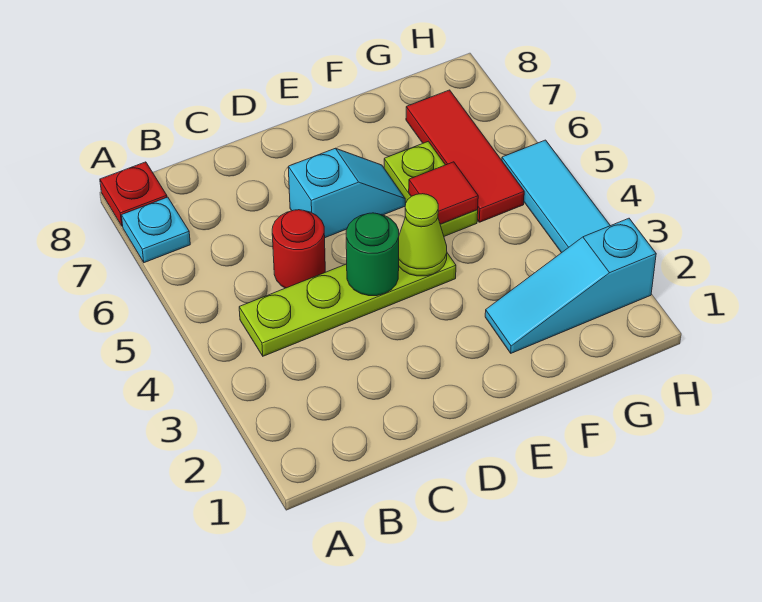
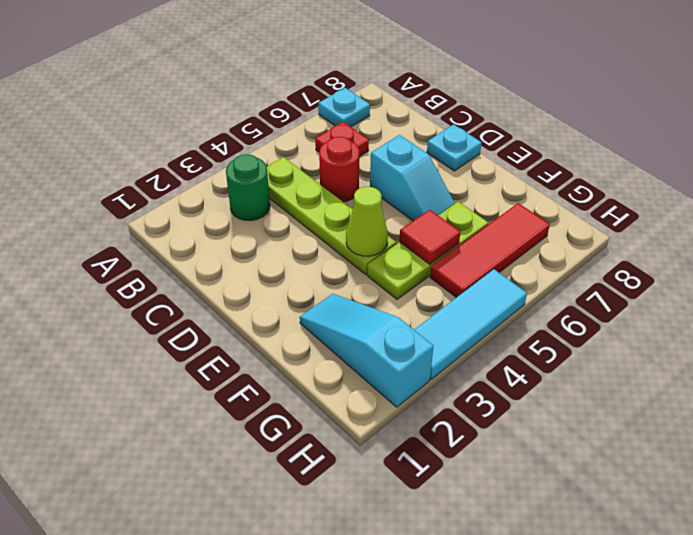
red 1x1 plate [100,162,167,226] -> red 1x1 plate moved to [315,122,369,157]
green 1x1 round brick [346,213,399,296] -> green 1x1 round brick moved to [226,154,270,221]
none -> cyan 1x1 plate [427,124,482,171]
lime 1x2 plate [384,141,478,236] -> lime 1x3 plate [367,202,488,299]

